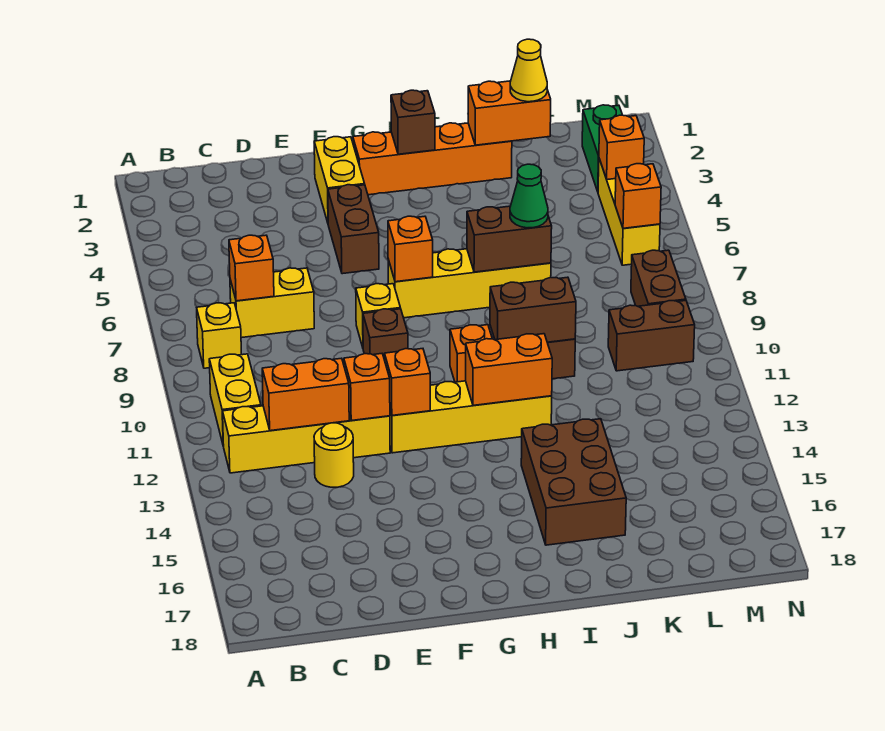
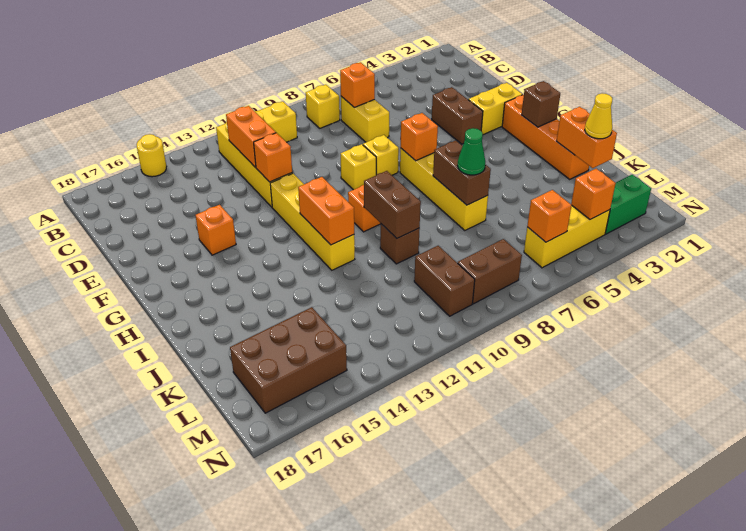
yellow 1x1 round brick [314,423,354,487] -> yellow 1x1 round brick moved to [137,134,166,177]
brown 1x2 brick [328,185,379,274] -> brown 1x2 brick turned to [432,87,483,144]
brown 1x1 brick [363,309,408,360] -> yellow 1x1 brick [341,144,376,190]
orange 1x1 brick [385,349,430,415] -> orange 1x1 brick moved to [195,205,236,255]
brown 2x3 brick [521,419,626,545] -> brown 2x3 brick moved to [230,307,347,413]

